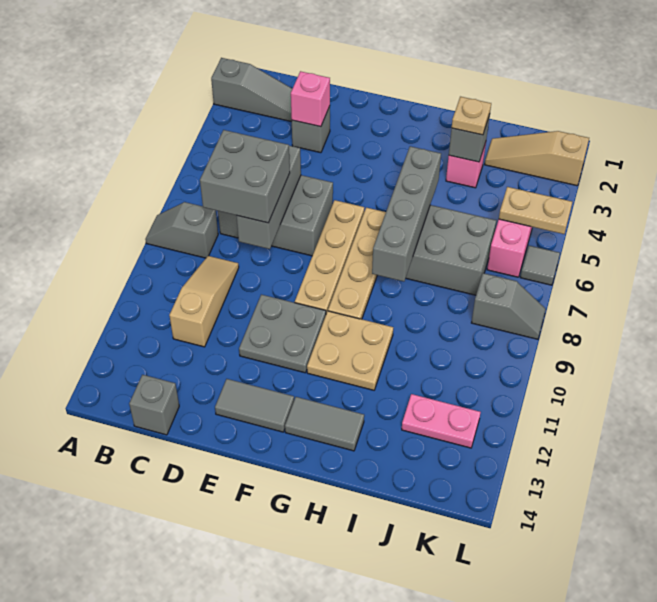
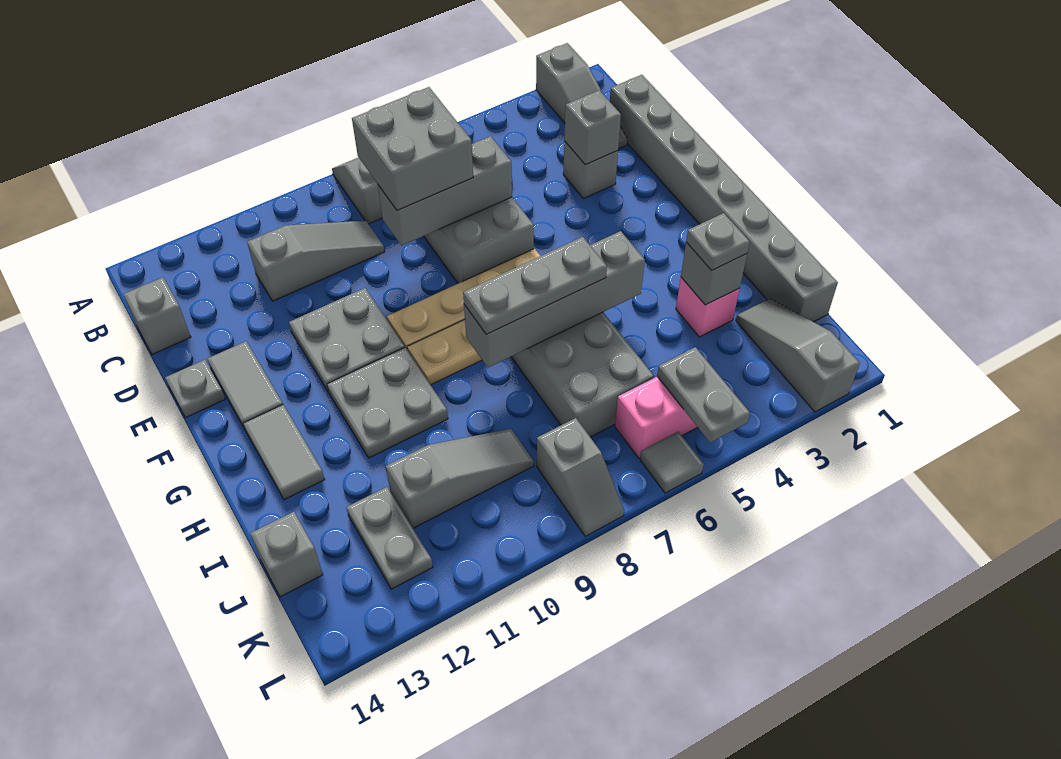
none -> grey 1x8 brick [610,75,838,322]
tan 1x3 slope [169,256,239,347] -> grey 1x3 slope [247,221,385,301]
pink 1x1 brick [291,71,330,127] -> grey 1x1 brick [564,90,621,165]
none -> grey 1x1 plate [165,360,225,418]
tan 2x2 plate [307,311,393,390] -> grey 2x2 plate [327,348,448,458]
none -> grey 1x3 plate [463,237,607,334]
tan 1x1 plate [452,97,491,135] -> grey 1x1 plate [686,213,750,271]
tan 1x3 slope [485,131,589,186] -> grey 1x3 slope [736,299,860,412]
none -> grey 1x3 slope [386,429,534,528]
pink 1x2 plate [402,394,481,448] -> grey 1x2 plate [346,487,433,589]
none -> grey 1x1 brick [250,512,323,597]
tan 1x2 plate [499,187,572,234] -> grey 1x2 plate [657,347,750,443]

